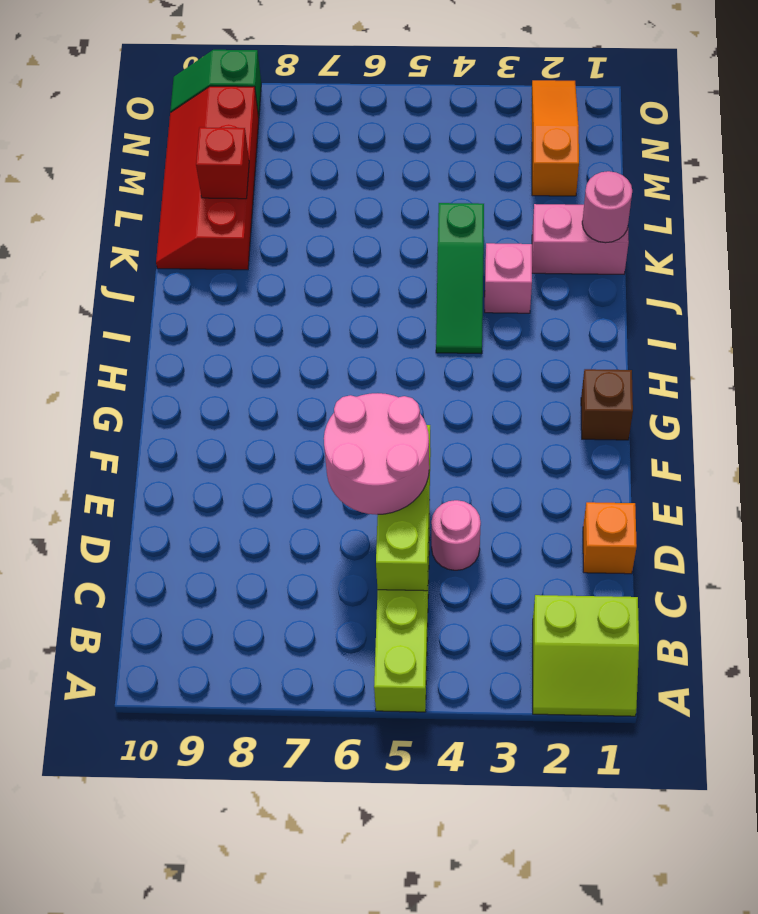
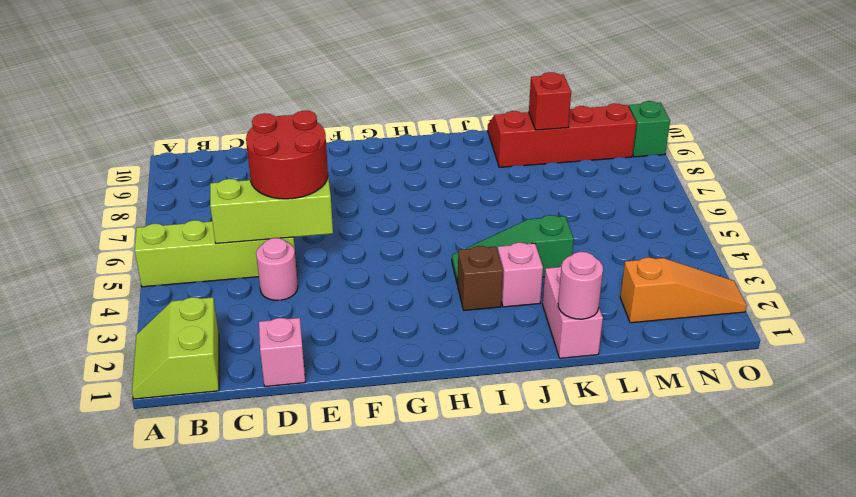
orange 1x1 brick [583,502,637,574] -> pink 1x1 brick [259,318,305,387]
pink 2x2 round brick [324,393,429,515] -> red 2x2 round brick [246,111,328,199]
brown 1x1 brick [581,369,633,440] -> brown 1x1 brick moved to [457,246,503,310]

